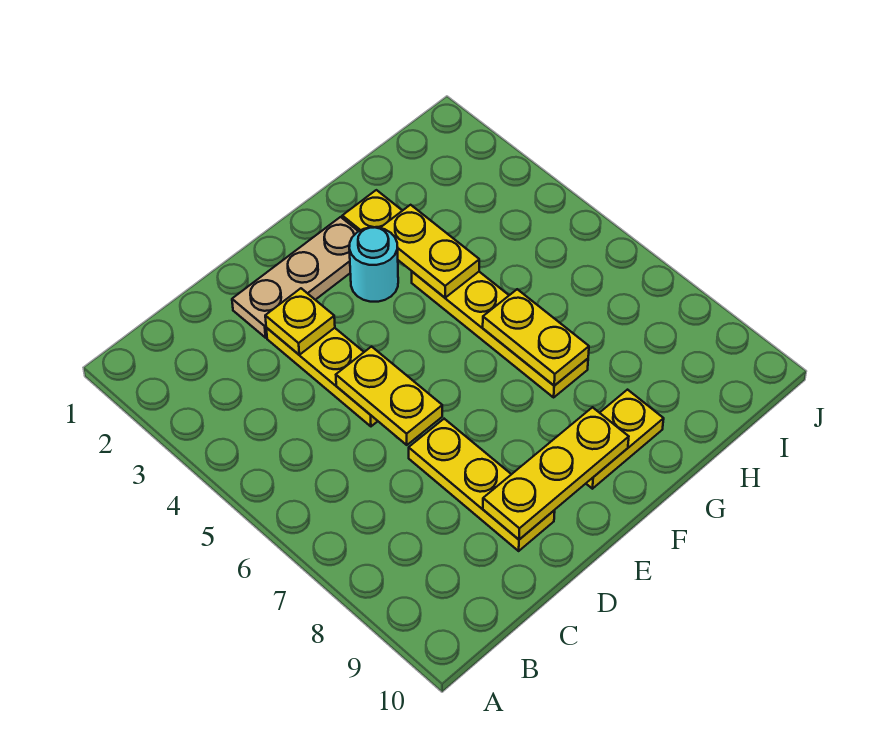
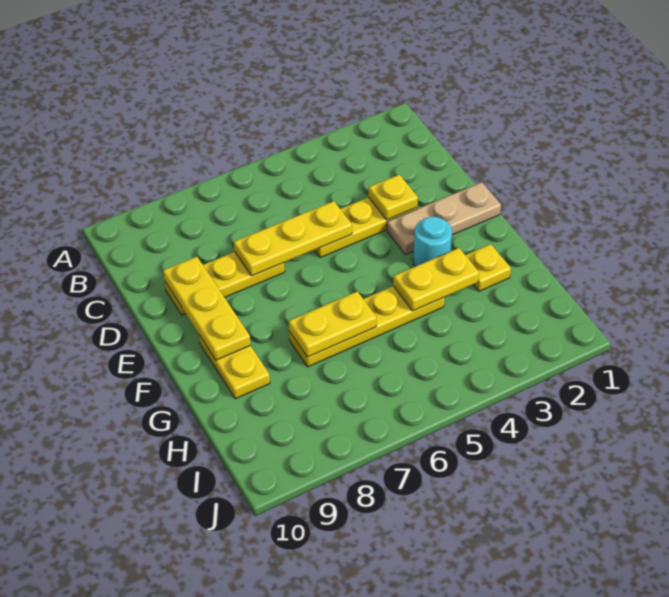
tan 1x3 plate [232,217,358,338] -> tan 1x3 plate turned to [387,182,501,255]
yellow 1x2 plate [336,347,442,445] -> yellow 1x3 plate [234,201,352,276]

